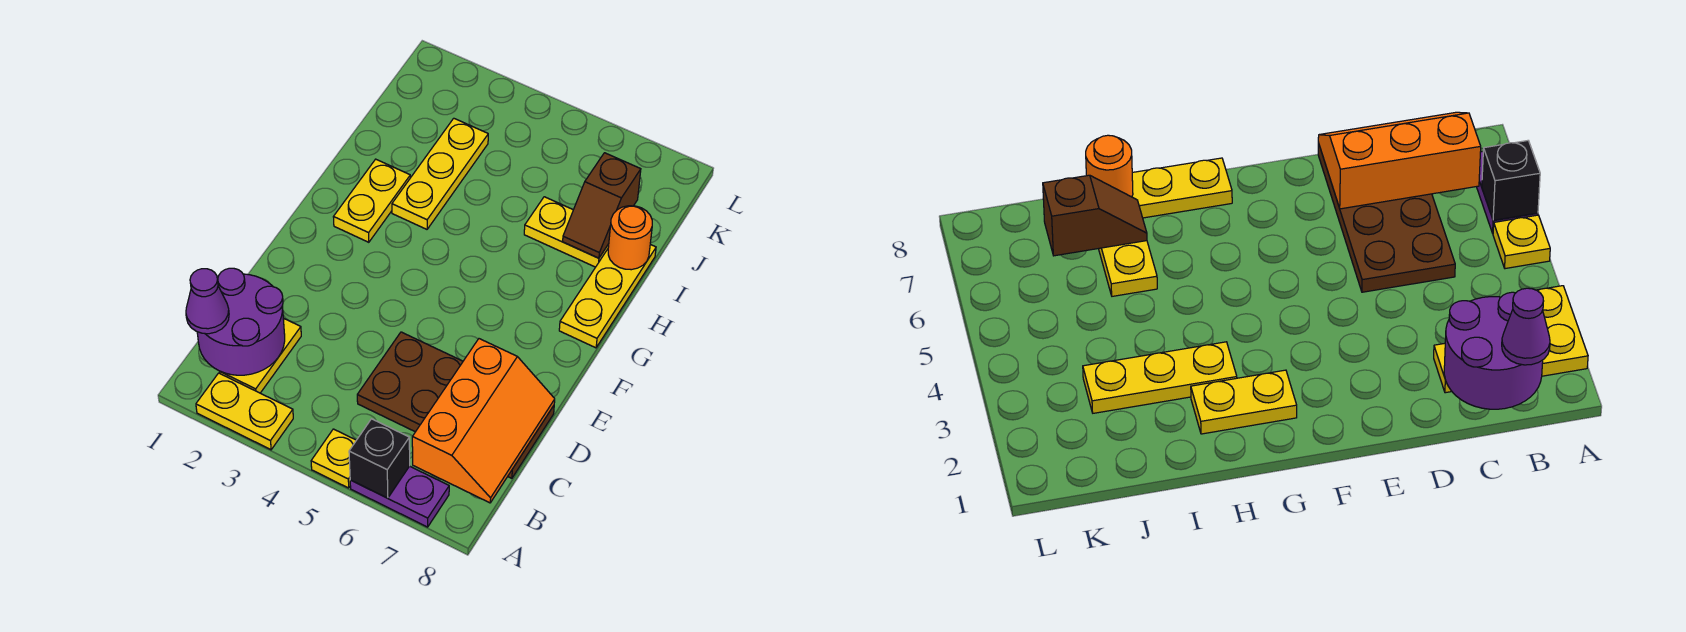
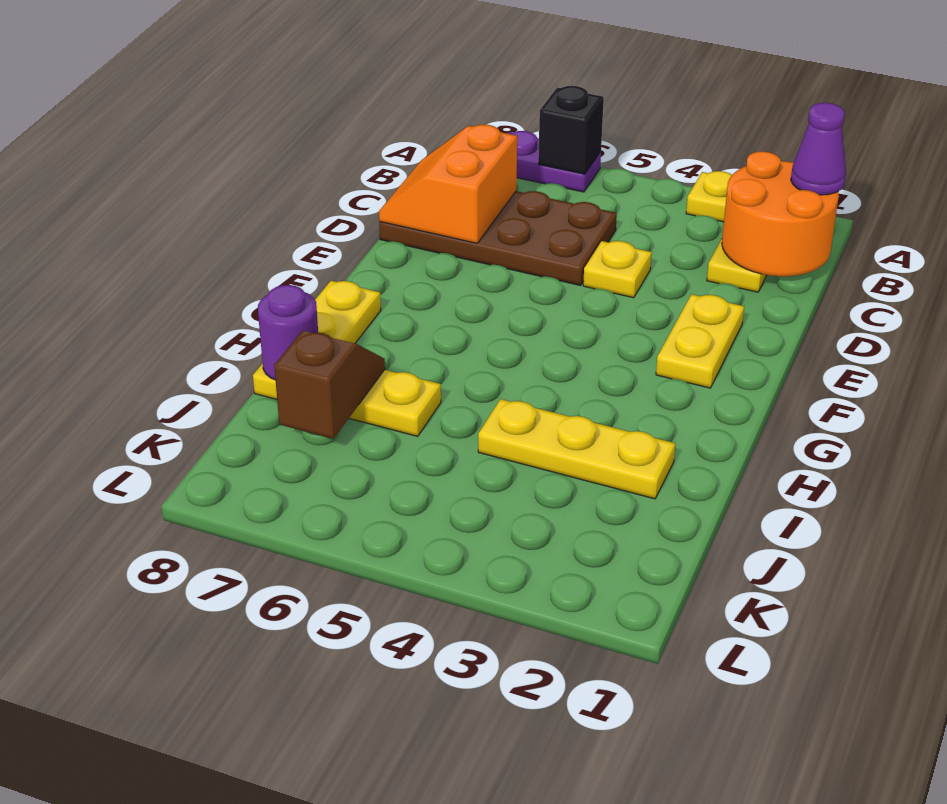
yellow 1x1 plate [311,429,356,488] -> yellow 1x1 plate moved to [583,241,652,298]
purple 2x2 round brick [197,268,285,375] -> orange 2x2 round brick [722,151,839,276]
orange 2x3 slope [412,339,555,503] -> orange 2x2 slope [379,125,517,243]
yellow 1x2 plate [334,159,410,242] -> yellow 1x2 plate moved to [656,294,744,388]
yellow 1x3 plate [392,118,488,229] -> yellow 1x3 plate turned to [478,399,675,499]
orange 1x1 round brick [608,206,652,270] -> purple 1x1 round brick [258,285,318,380]

